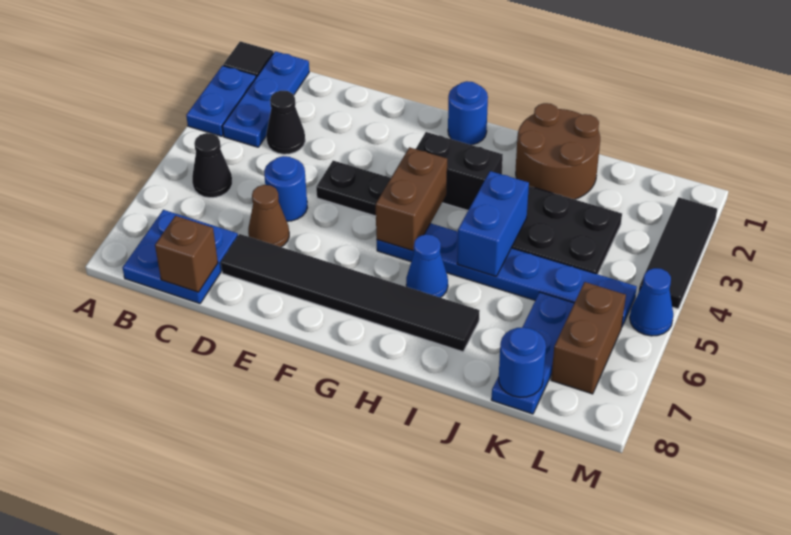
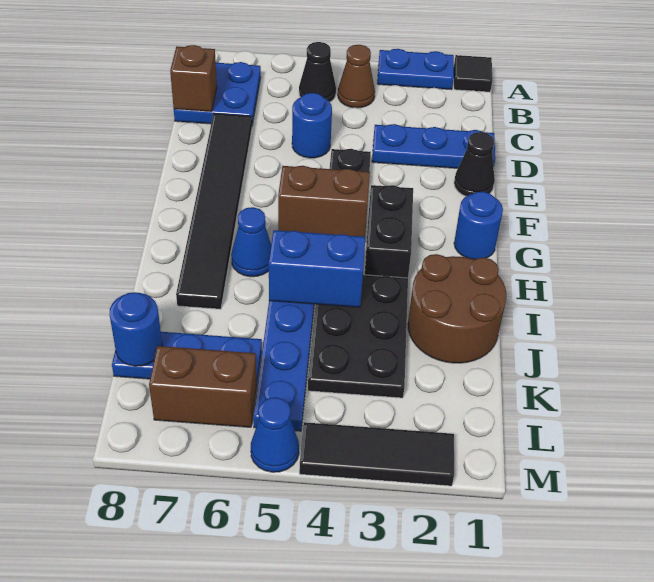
blue 1x3 plate [222,51,309,147] -> blue 1x3 plate moved to [372,124,495,168]
black 1x1 cone [266,91,305,154] -> black 1x1 cone moved to [454,132,495,196]
brown 1x1 cone [248,185,289,247] -> brown 1x1 cone moved to [338,45,375,108]

